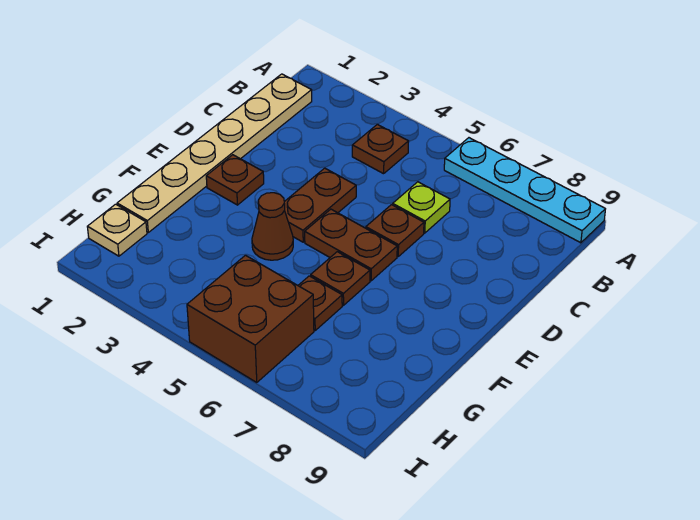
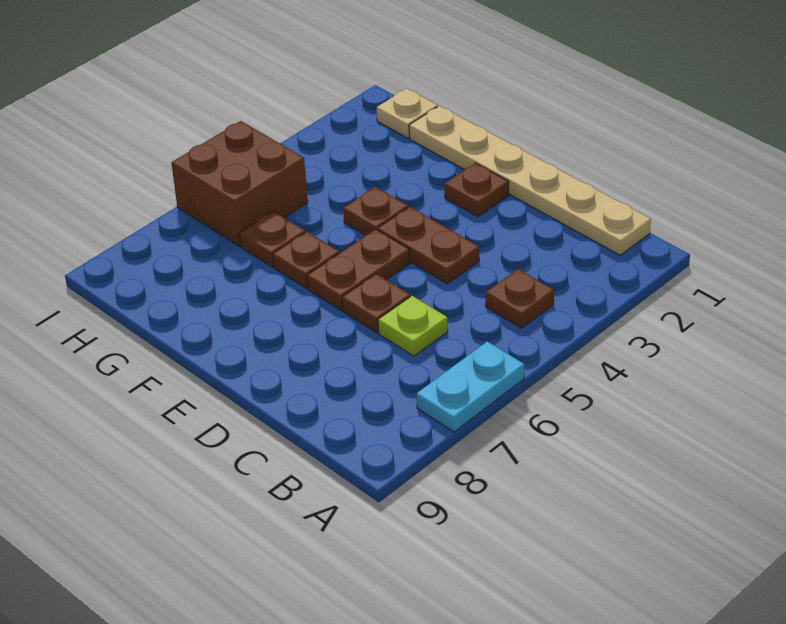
cyan 1x4 plate [444,138,605,243] -> cyan 1x2 plate [417,342,524,432]
brown 1x1 cone [252,193,293,260] -> brown 1x1 plate [343,187,408,235]

